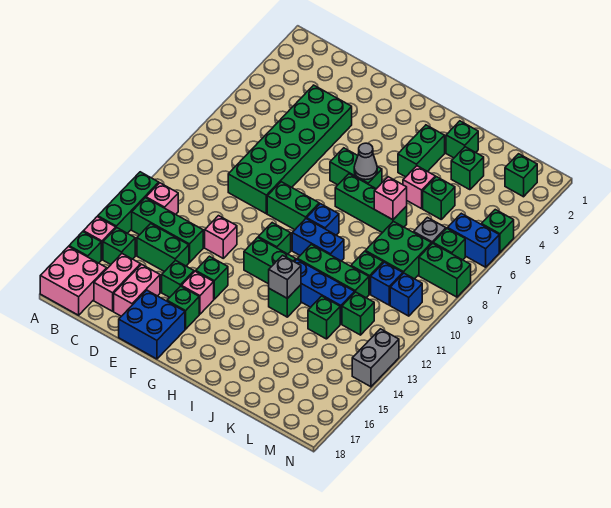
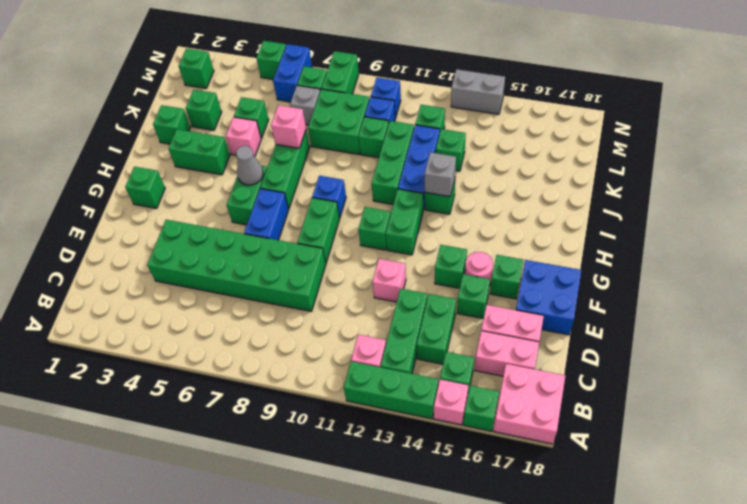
pink 1x1 brick [181,271,214,314] -> pink 1x1 round brick [465,252,493,284]
none -> green 1x1 brick [125,167,165,208]
blue 1x2 brick [292,219,344,261] -> blue 1x2 brick moved to [244,189,289,240]

